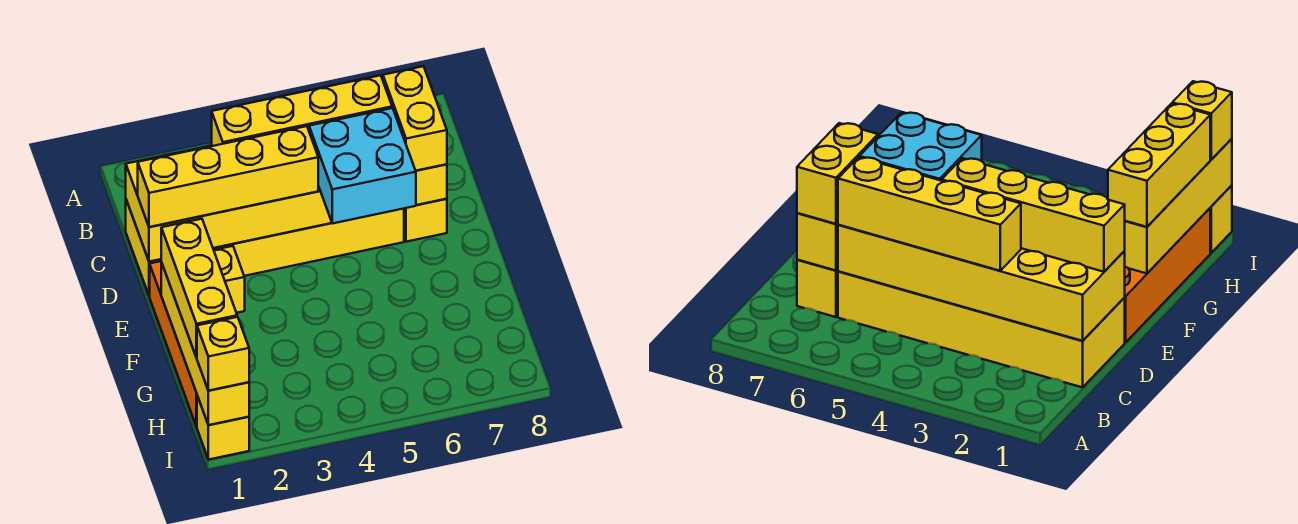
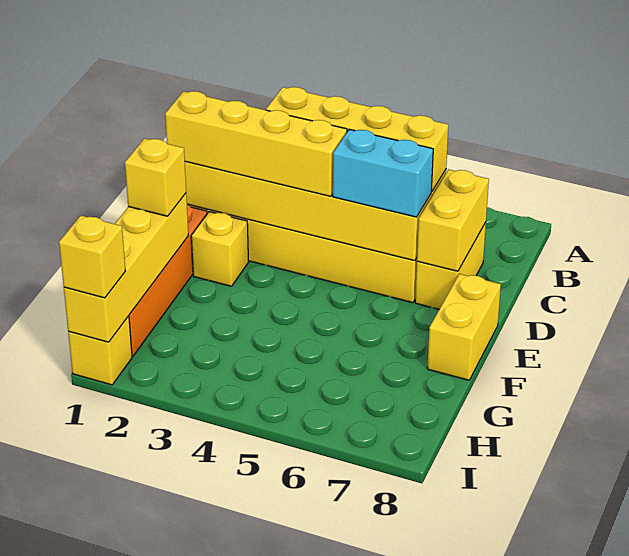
yellow 1x2 brick [383,66,447,171] -> yellow 1x2 brick moved to [427,274,501,380]
cyan 2x2 brick [309,108,416,224] -> cyan 1x2 brick [333,129,433,217]
yellow 1x3 brick [161,219,237,358] -> yellow 1x1 brick [125,139,186,216]

